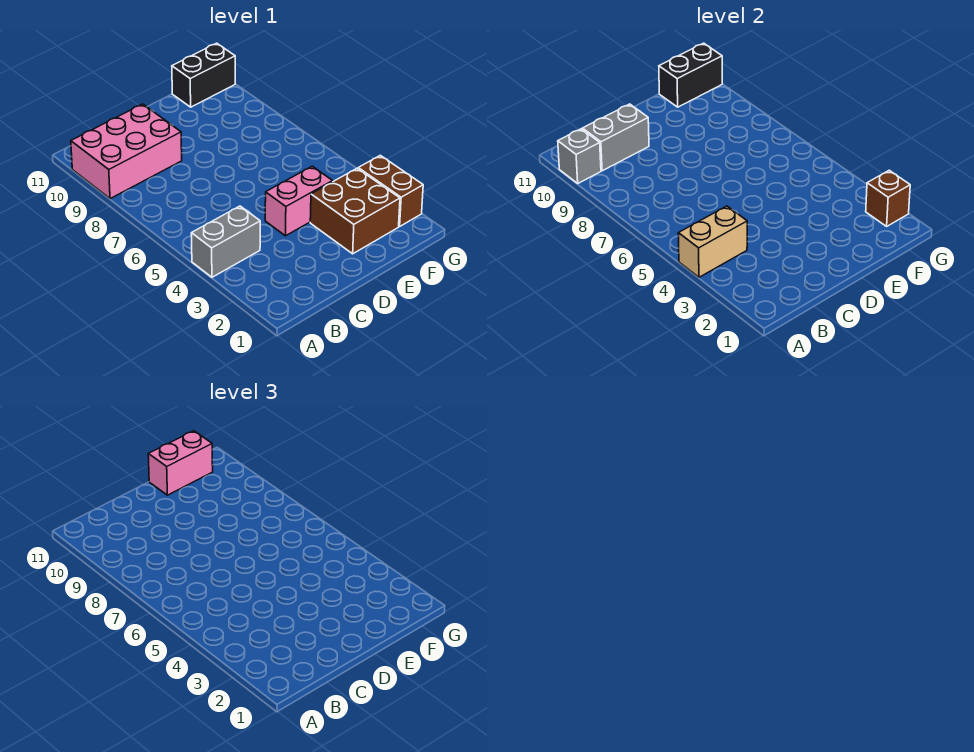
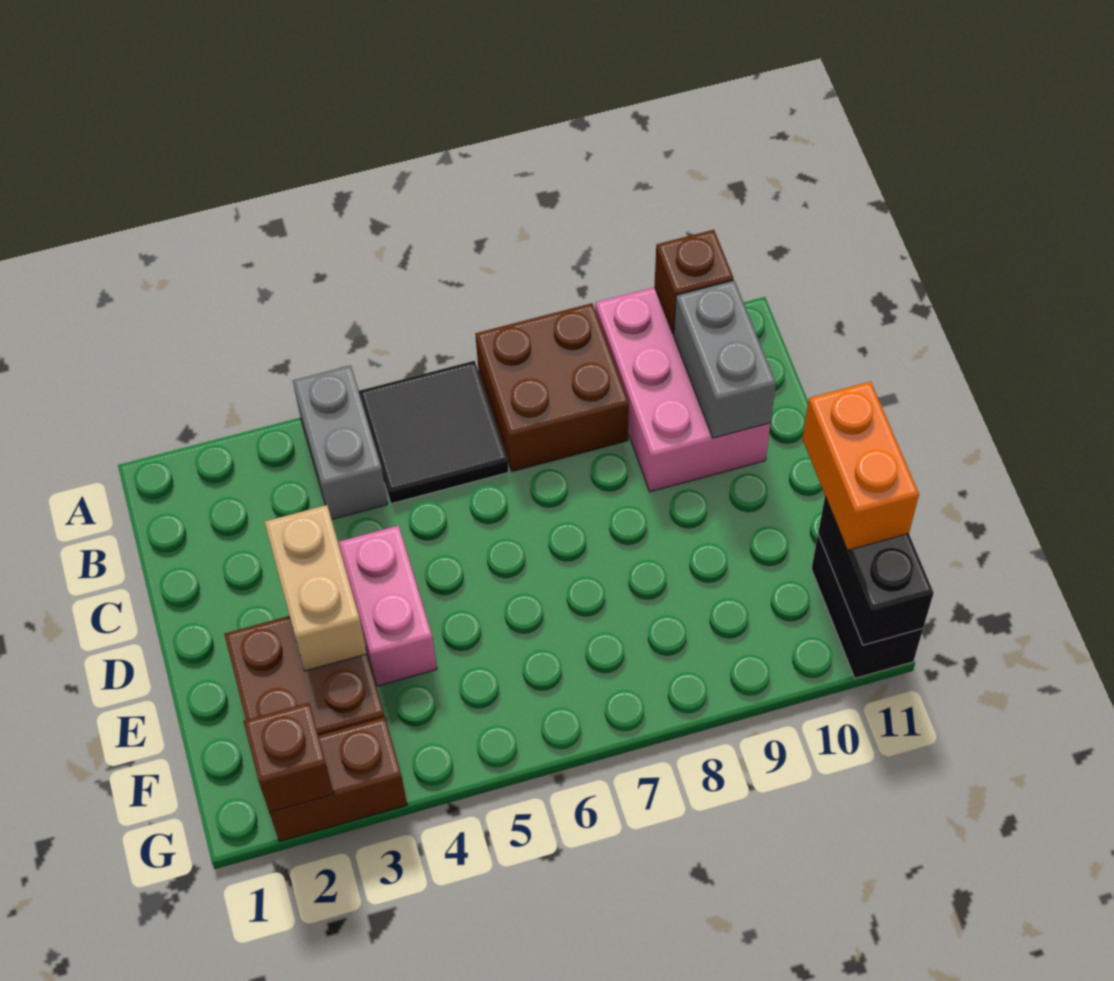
tan 1x2 brick [678,206,747,277] -> tan 1x2 brick moved to [265,505,367,671]
none -> black 2x2 tile [359,361,509,504]
none -> brown 2x2 brick [475,303,629,471]
grey 1x1 brick [558,129,601,183] -> brown 1x1 brick [655,230,733,334]
pink 1x2 brick [148,431,213,495] -> orange 1x2 brick [802,382,919,550]

